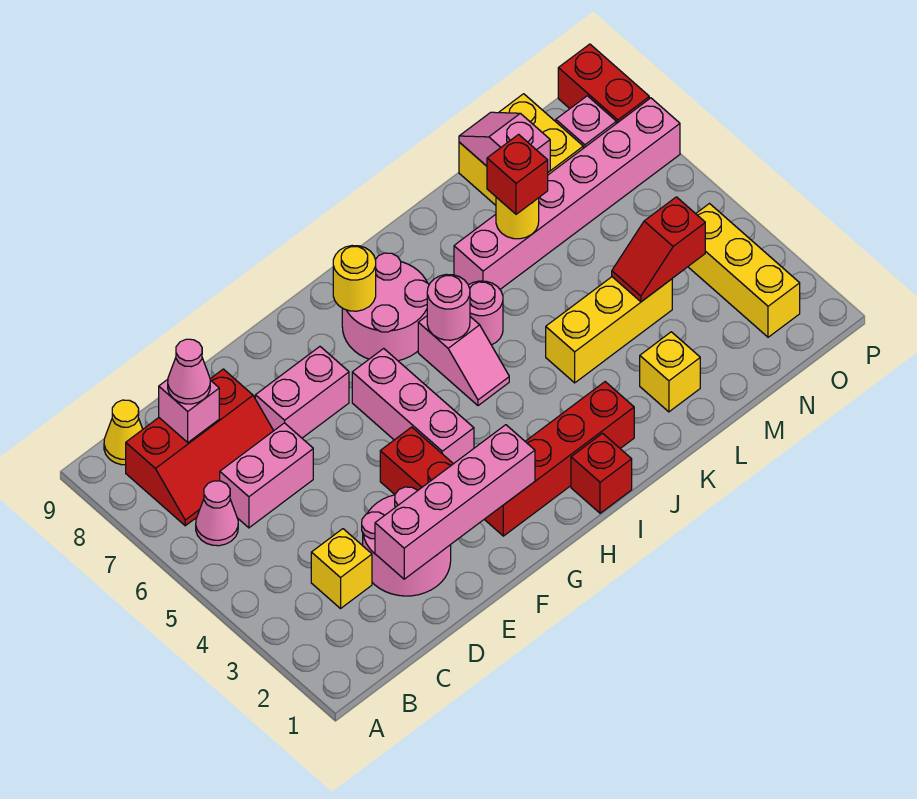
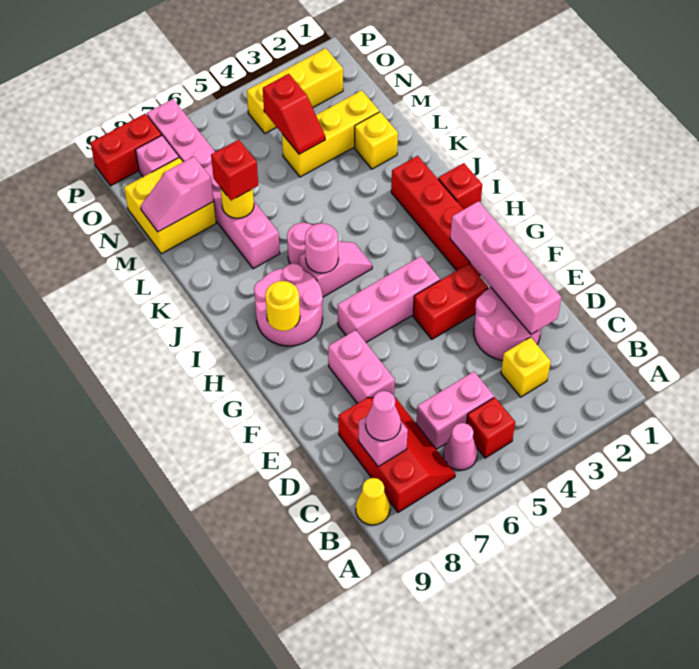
none -> red 1x1 brick [466,397,515,458]
pink 1x2 brick [220,423,313,528] -> pink 1x2 brick turned to [416,372,494,449]
yellow 1x3 brick [546,277,672,383] -> yellow 1x3 brick turned to [282,90,379,177]

